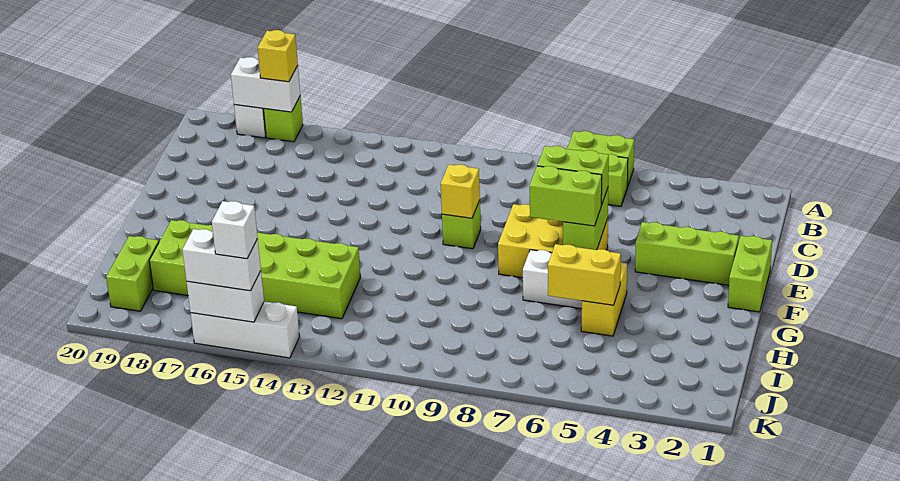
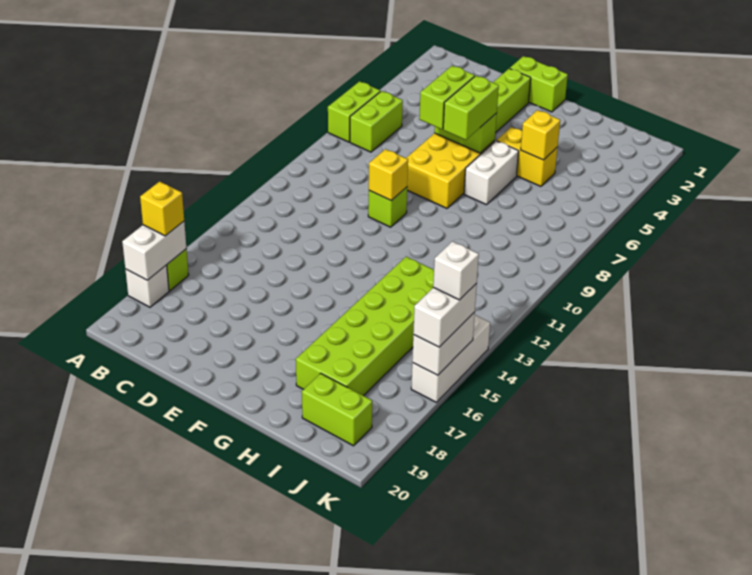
yellow 1x2 brick [548,244,621,305] -> yellow 1x1 brick [521,110,560,160]

